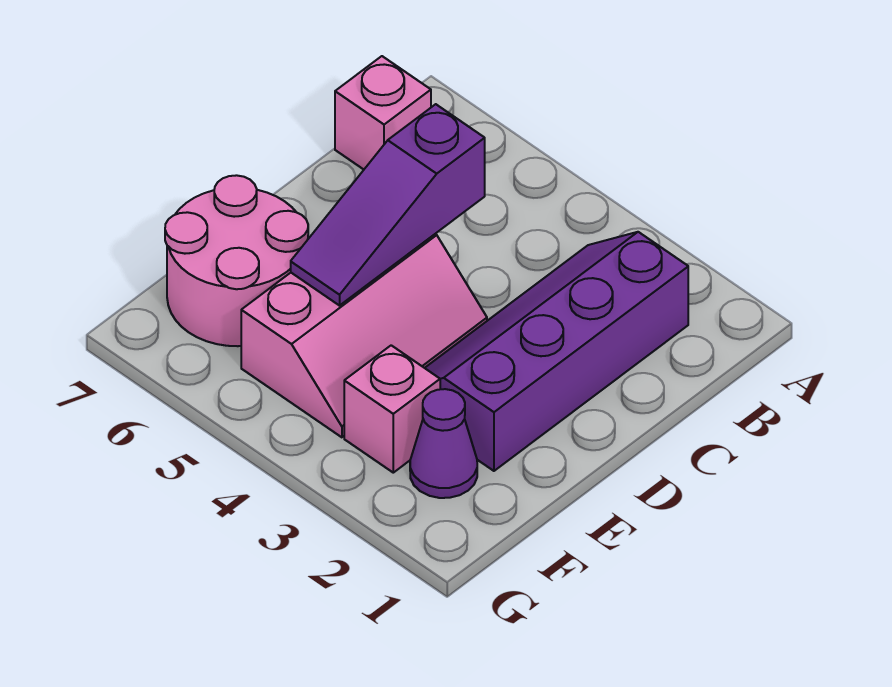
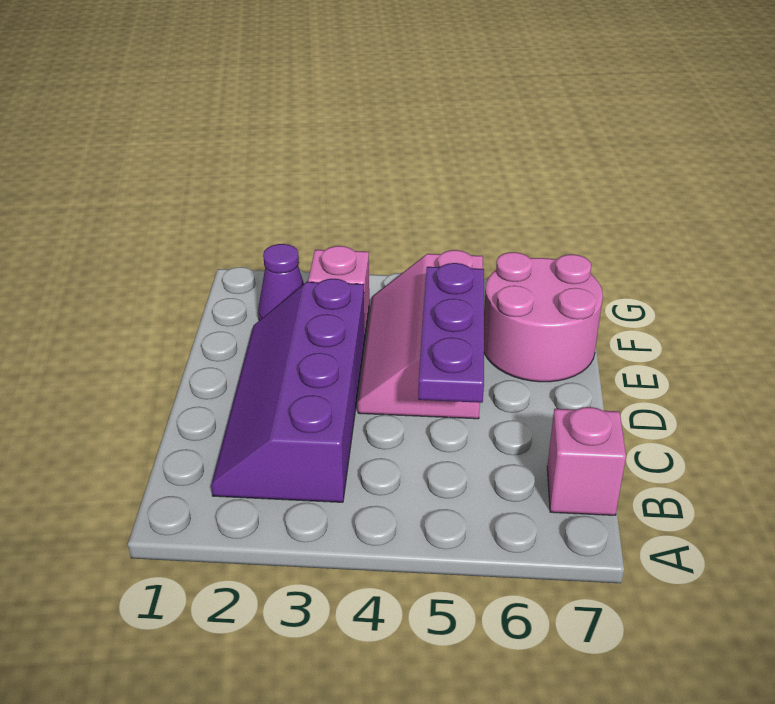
purple 2x4 slope [425,232,688,471] -> purple 2x4 slope turned to [211,279,365,502]
purple 1x3 slope [291,104,485,306] -> purple 1x3 plate [418,263,484,403]

